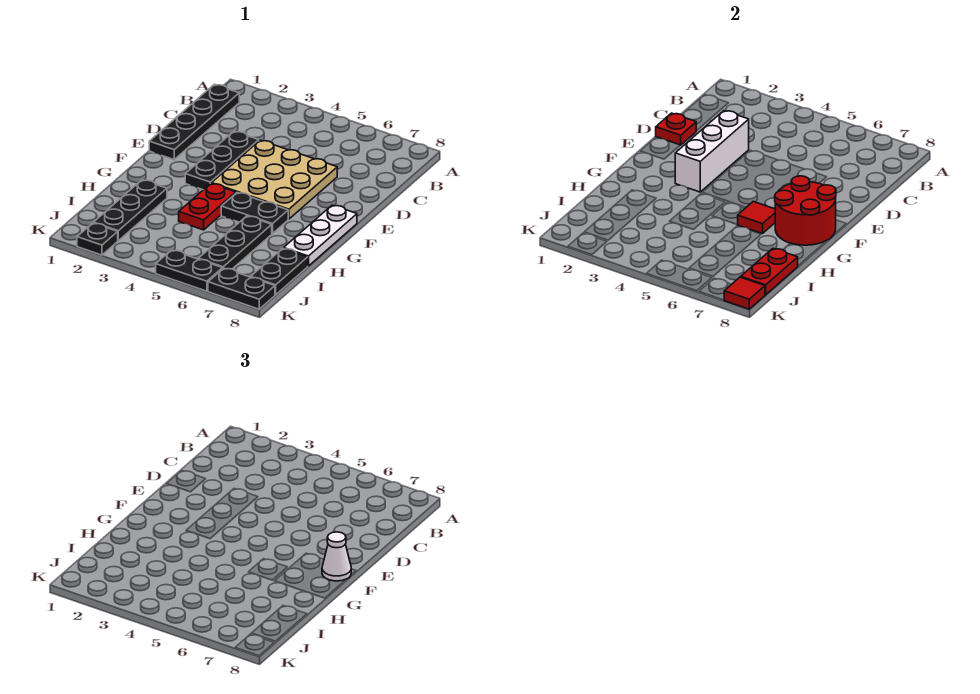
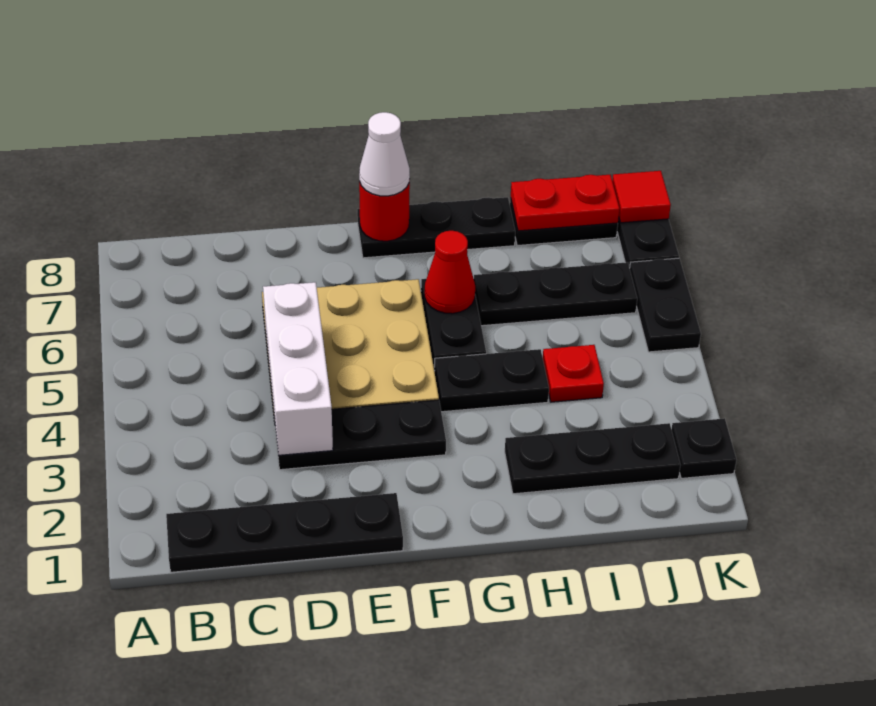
red 1x1 plate [656,113,696,145] -> red 1x1 plate moved to [543,345,604,402]
white 1x3 brick [675,111,749,192] -> white 1x3 brick turned to [263,282,333,455]
red 2x2 round brick [775,176,836,245] -> red 1x1 round brick [359,180,410,241]
white 1x3 plate [284,205,357,266] -> black 1x3 plate [357,197,515,258]
red 1x2 plate [179,183,236,230] -> black 1x2 plate [434,349,549,412]
red 1x1 tile [738,201,775,234] -> red 1x1 cone [424,231,475,314]

